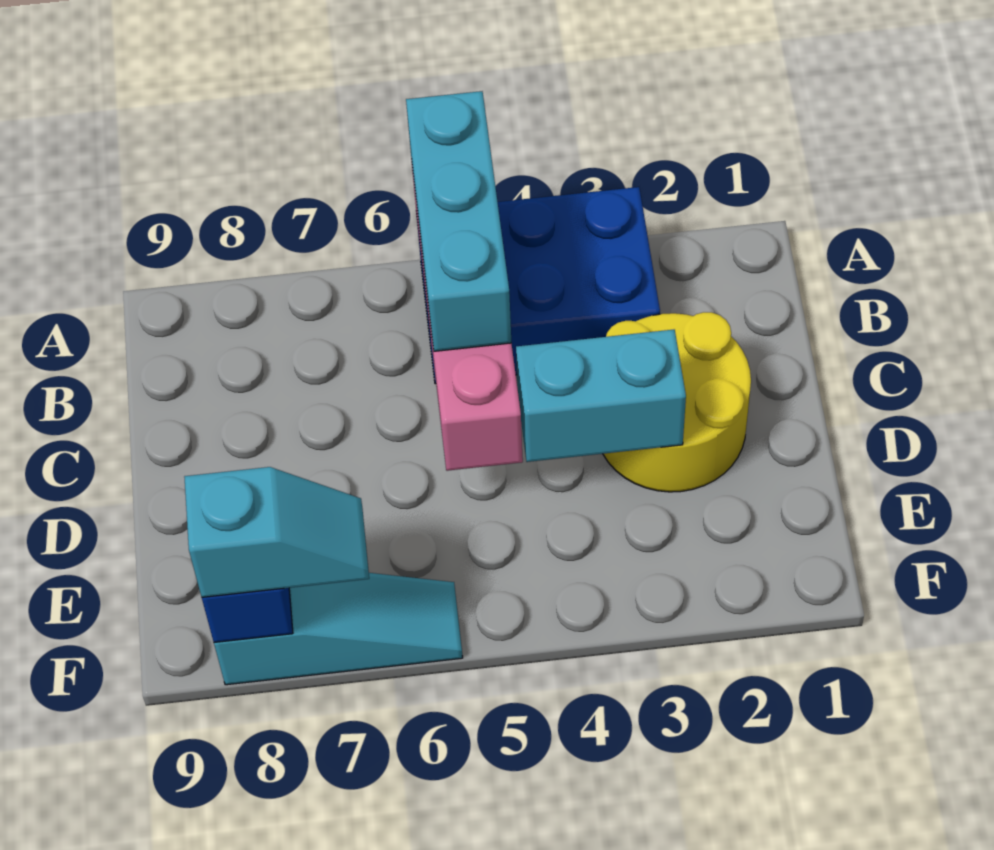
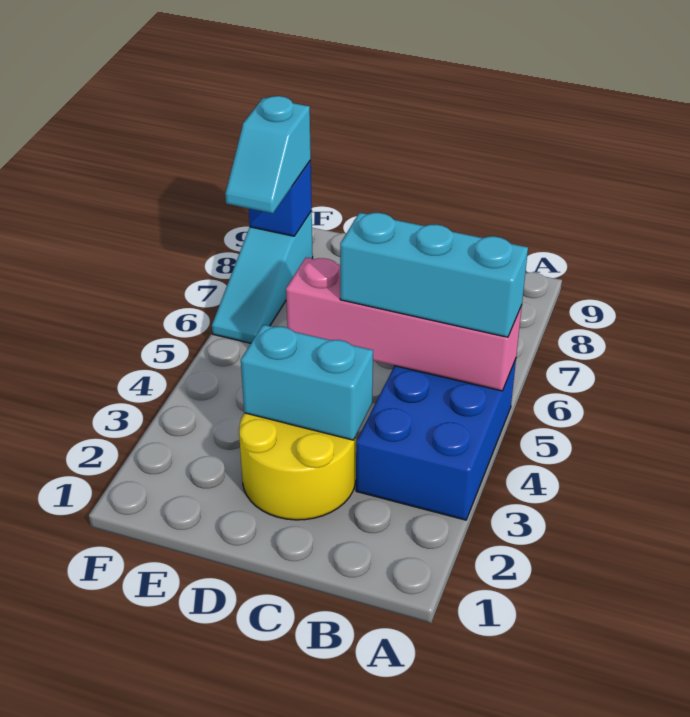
cyan 1x2 brick [516,330,686,462] -> cyan 1x2 brick turned to [241,325,373,440]

